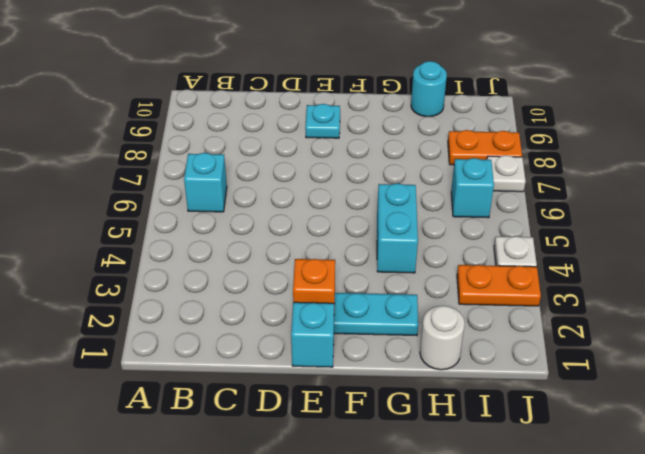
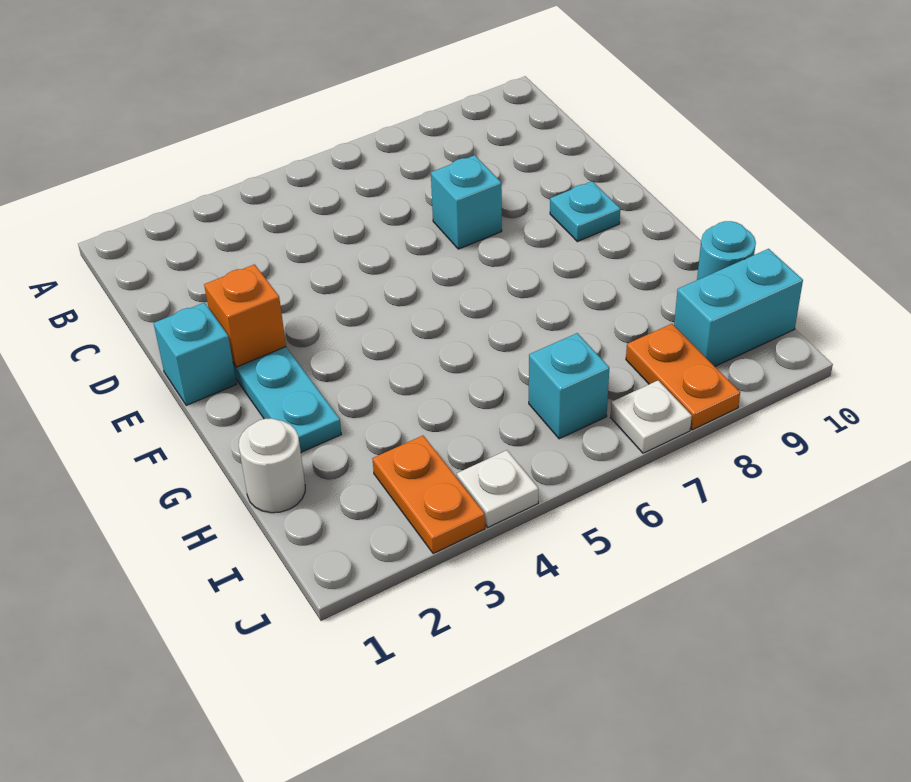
cyan 1x1 brick [184,153,227,212] -> cyan 1x1 brick moved to [431,155,502,249]
cyan 1x2 brick [377,183,418,273] -> cyan 1x2 brick moved to [674,249,803,366]

